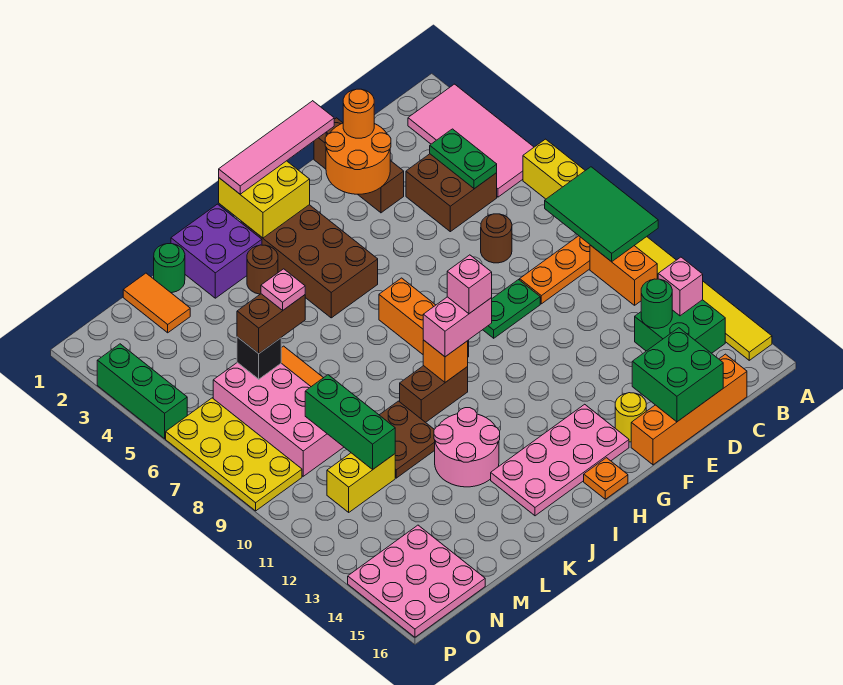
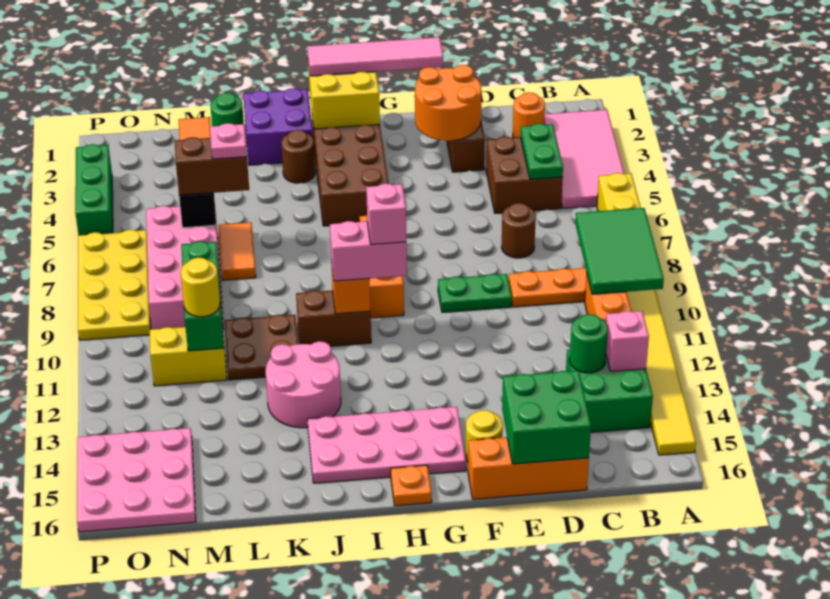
orange 1x4 brick [631,354,747,465] -> orange 1x3 brick [468,437,589,499]
orange 1x1 round brick [343,89,374,138] -> orange 1x1 round brick moved to [513,92,545,138]
none -> yellow 1x1 round brick [181,257,220,317]

